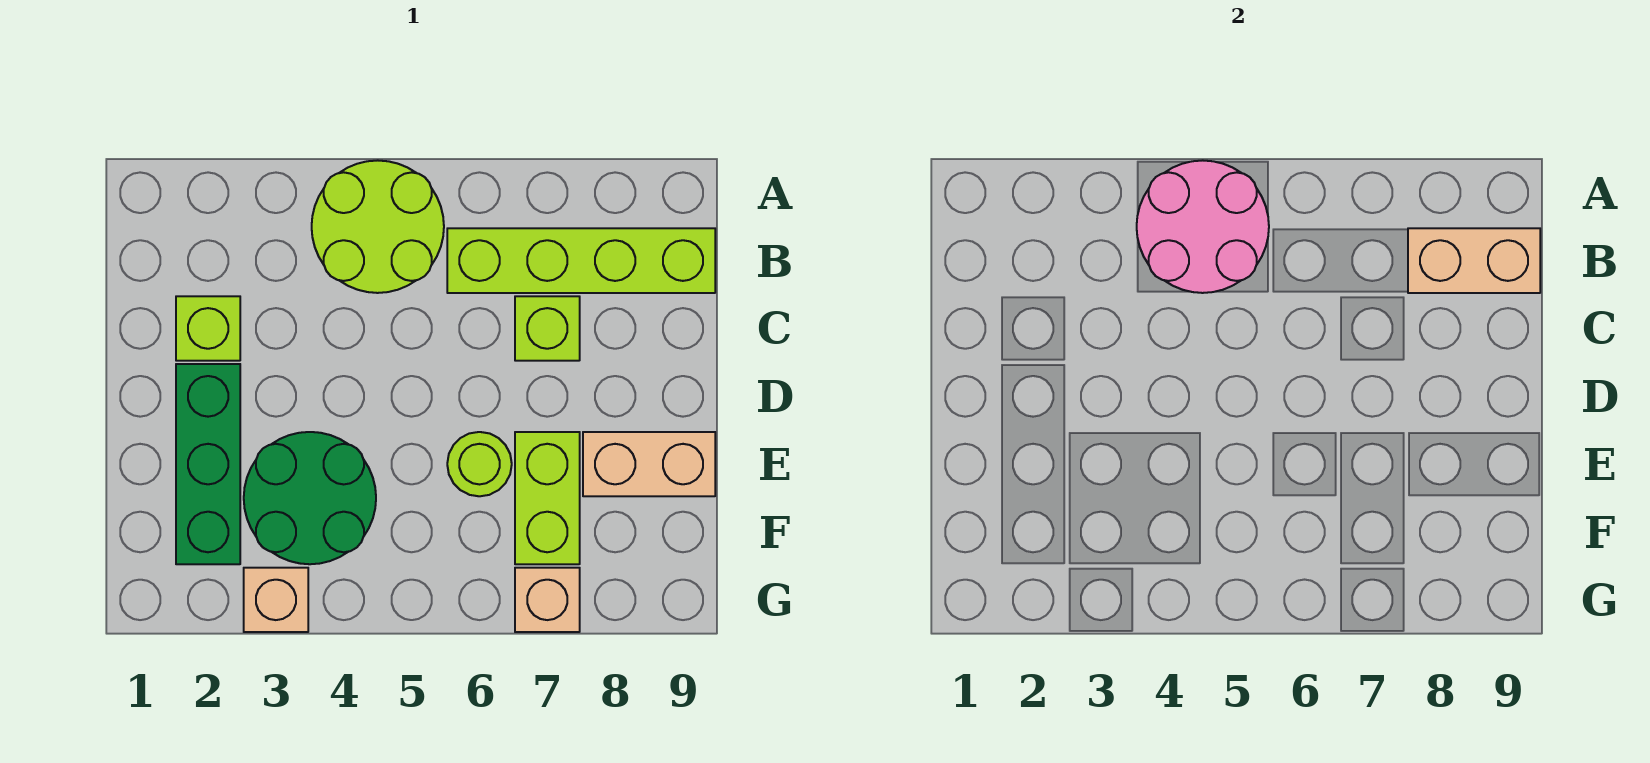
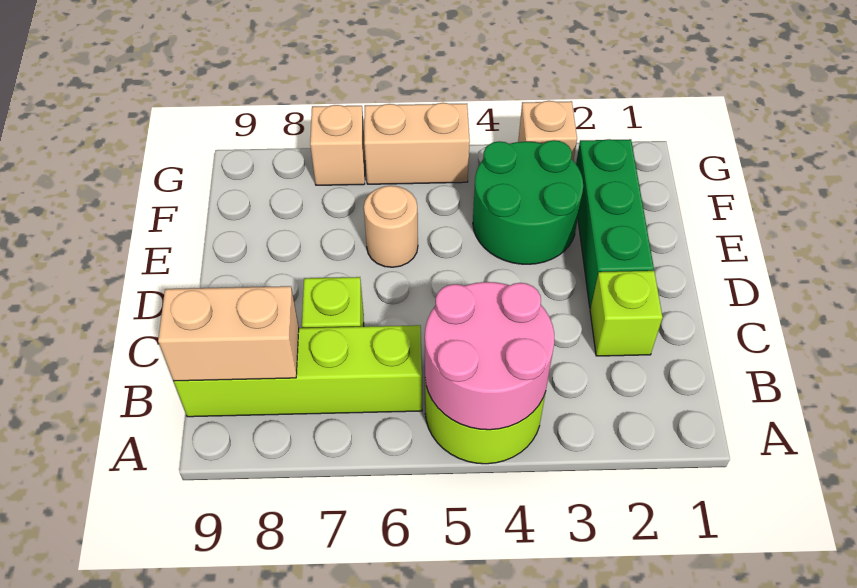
lime 1x1 round brick [447,432,512,496] -> tan 1x1 round brick [364,186,418,267]
lime 1x2 brick [515,432,580,564] -> none
tan 1x2 brick [583,432,715,496] -> tan 1x2 brick moved to [364,103,470,184]

